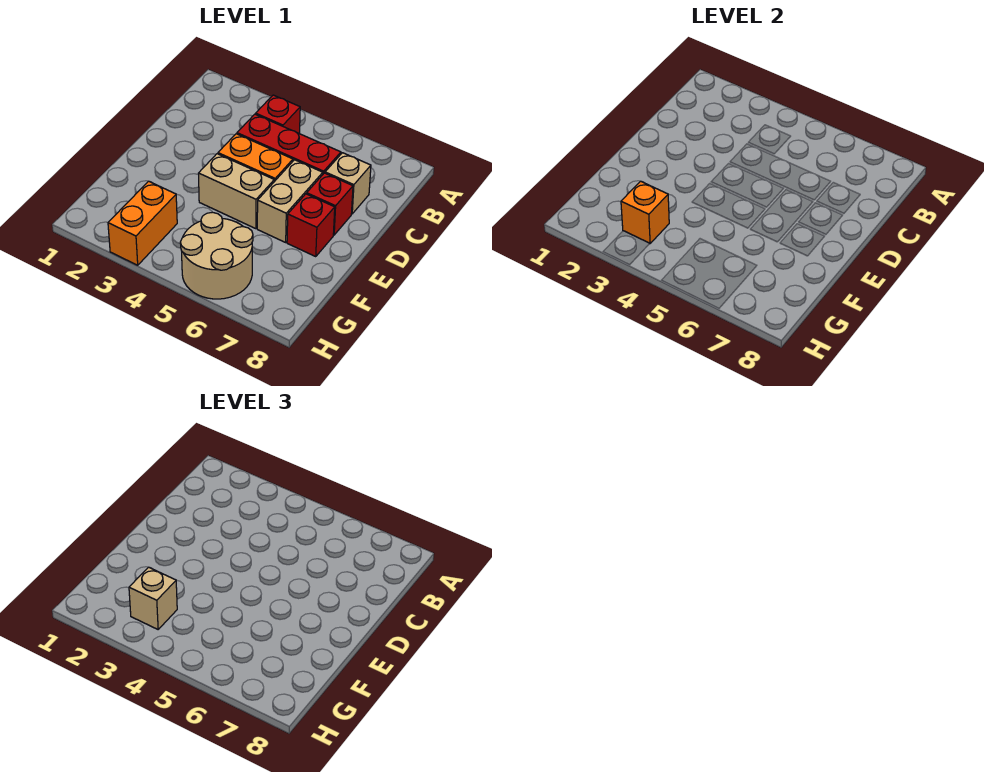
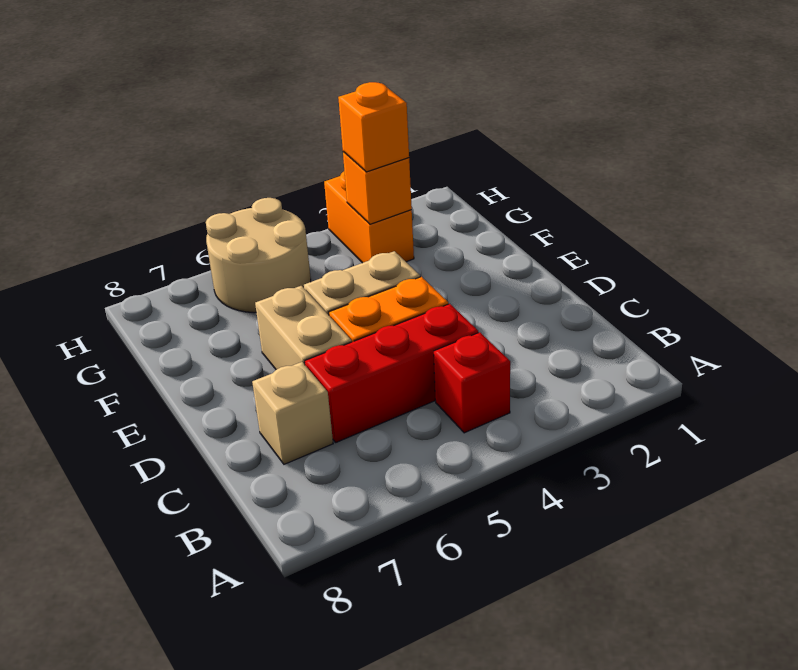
red 1x1 brick [307,173,353,235] -> none
red 1x1 brick [287,194,335,256] -> none
tan 1x1 brick [129,567,177,629] -> orange 1x1 brick [338,82,409,172]

